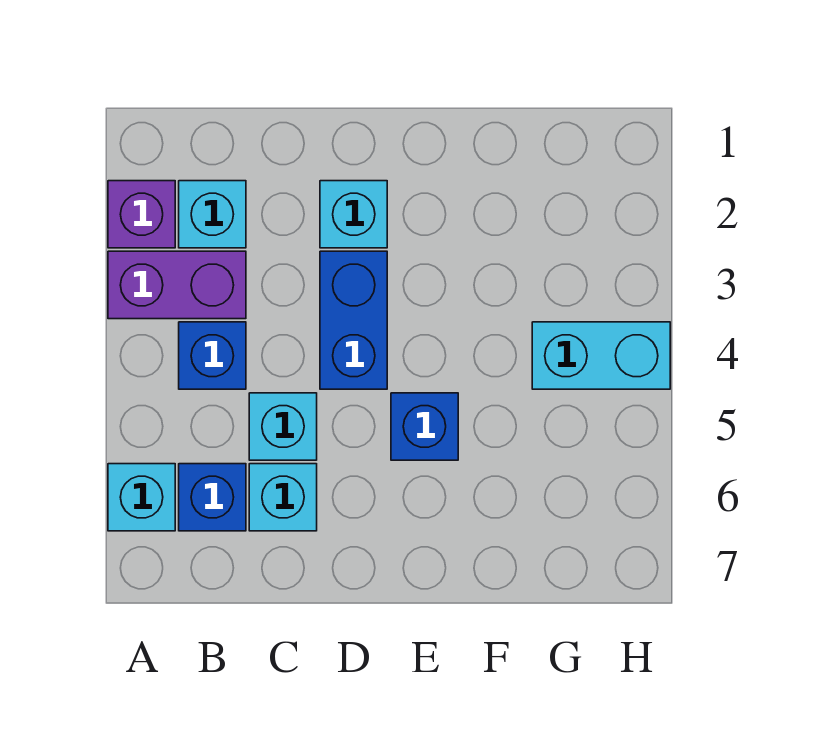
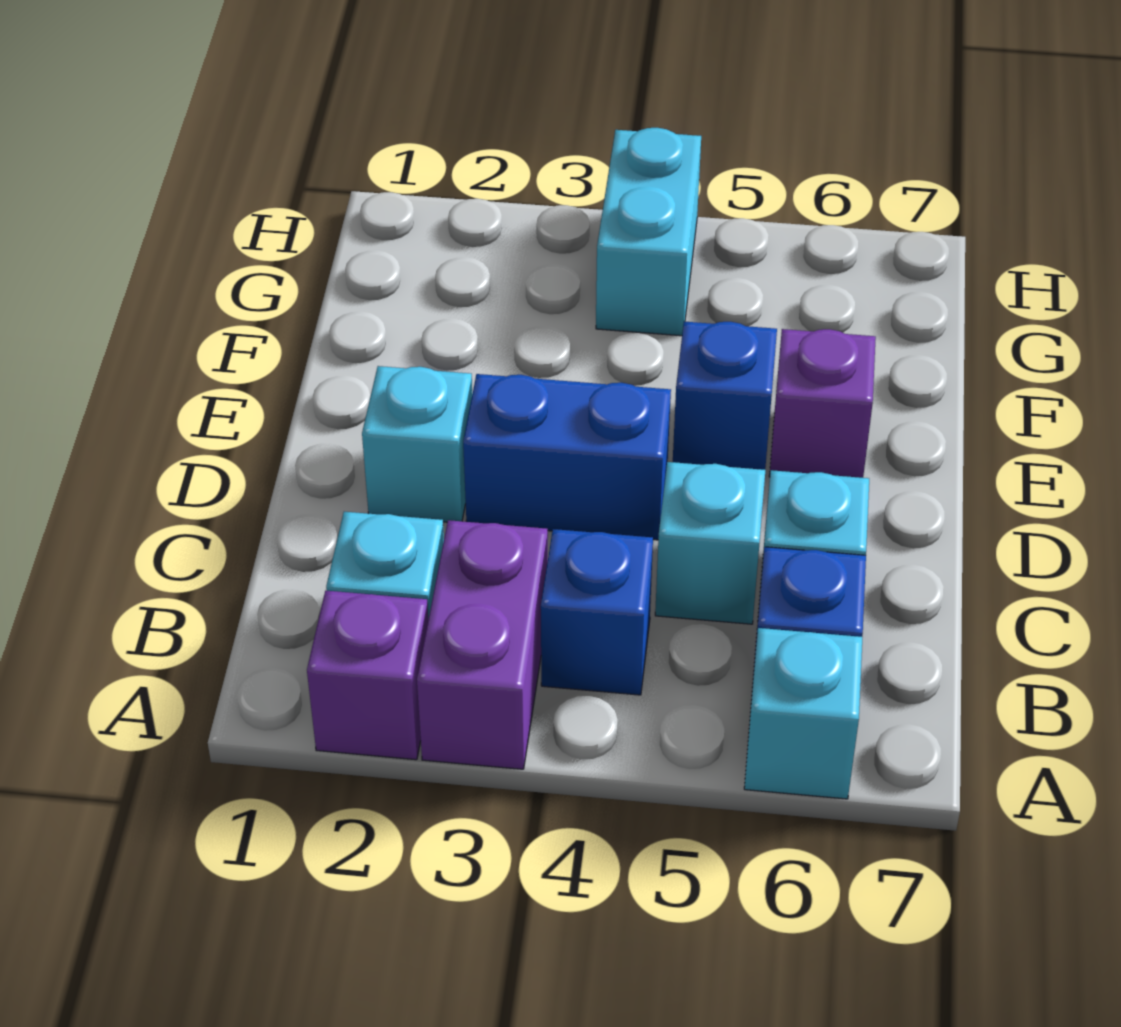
none -> purple 1x1 brick [769,329,876,478]

